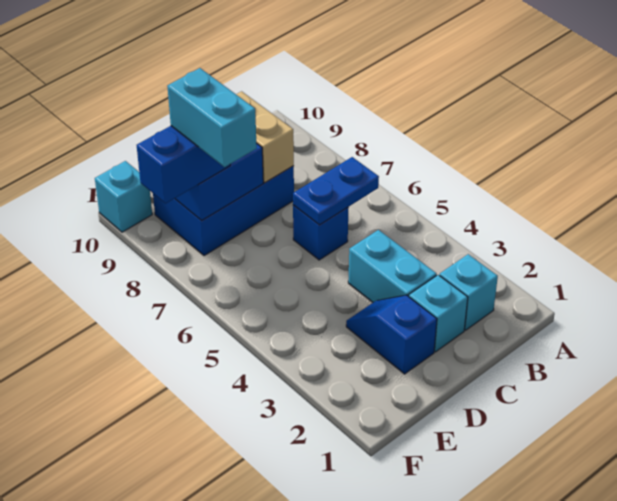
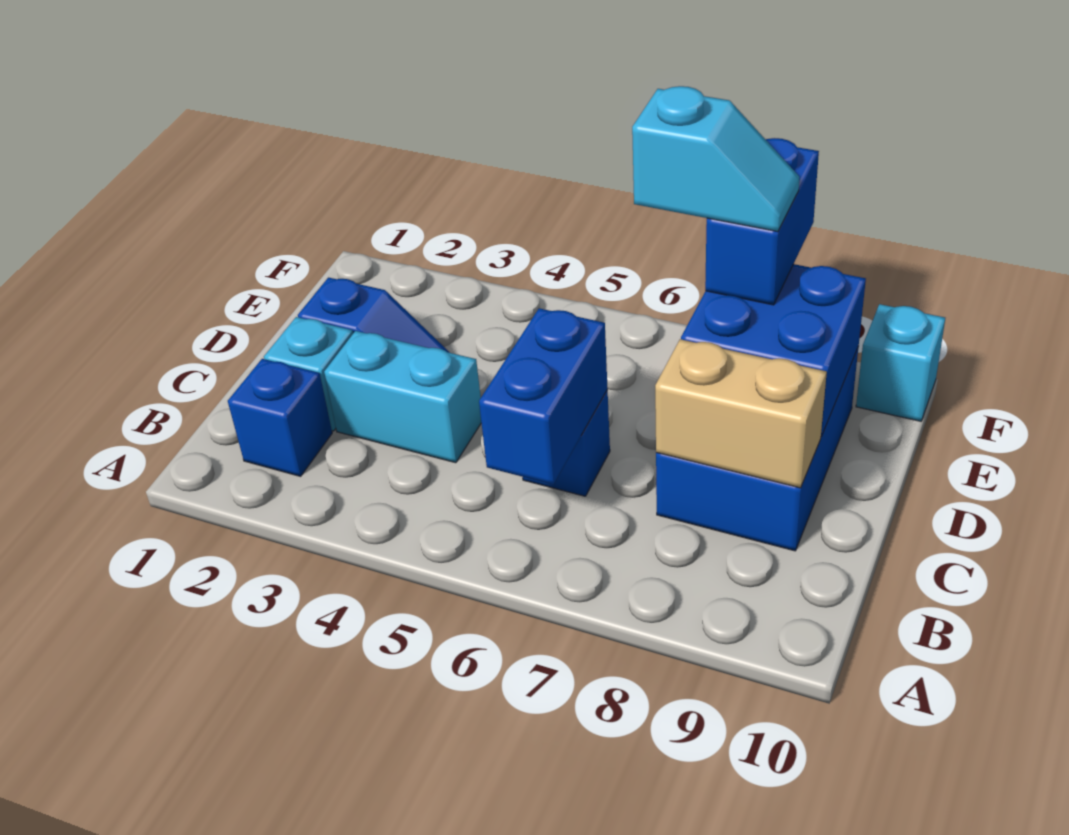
cyan 1x1 brick [439,254,498,330] -> blue 1x1 brick [228,359,332,476]
blue 1x2 plate [293,157,379,225] -> blue 1x2 brick [479,308,608,484]
cyan 1x2 brick [167,68,257,167] -> cyan 1x2 slope [632,86,799,232]

